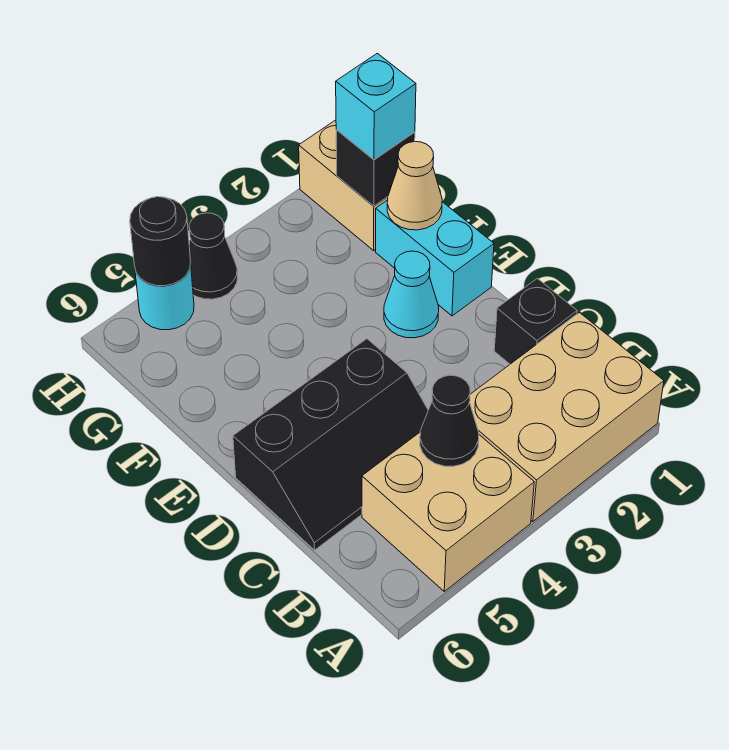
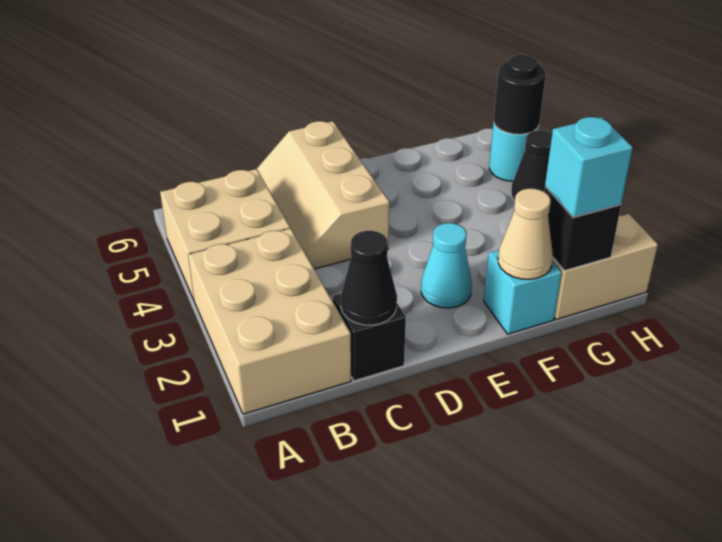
black 1x1 cone [420,375,479,466] -> black 1x1 cone moved to [341,231,397,325]
black 2x3 slope [233,339,428,550] -> tan 2x3 slope [257,121,389,269]
cyan 1x2 brick [376,200,494,316] -> cyan 1x1 brick [484,250,562,334]

